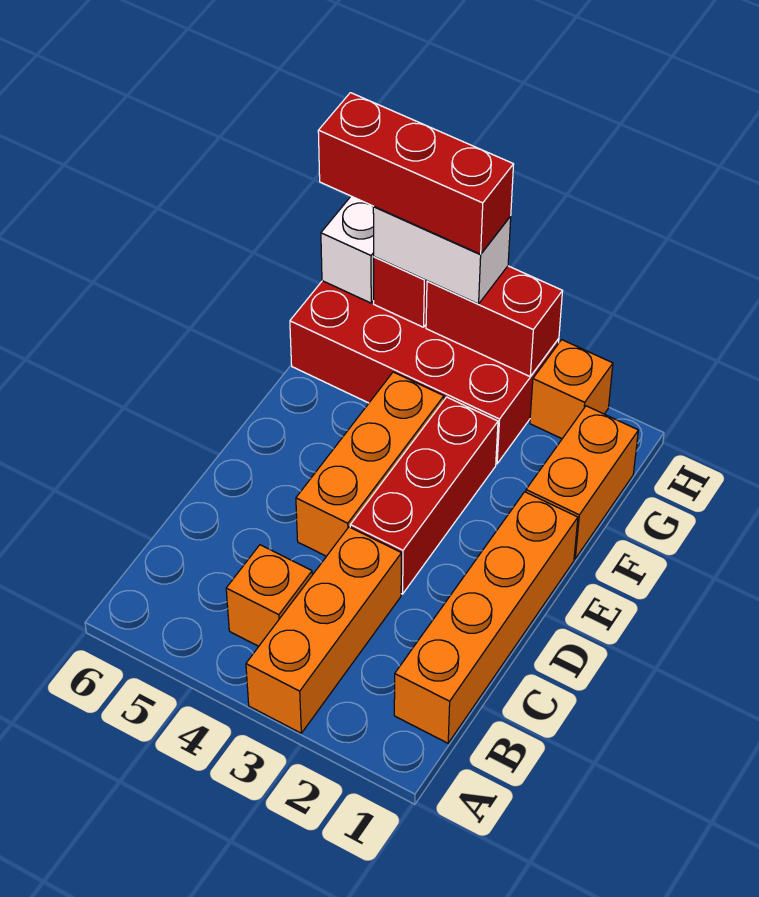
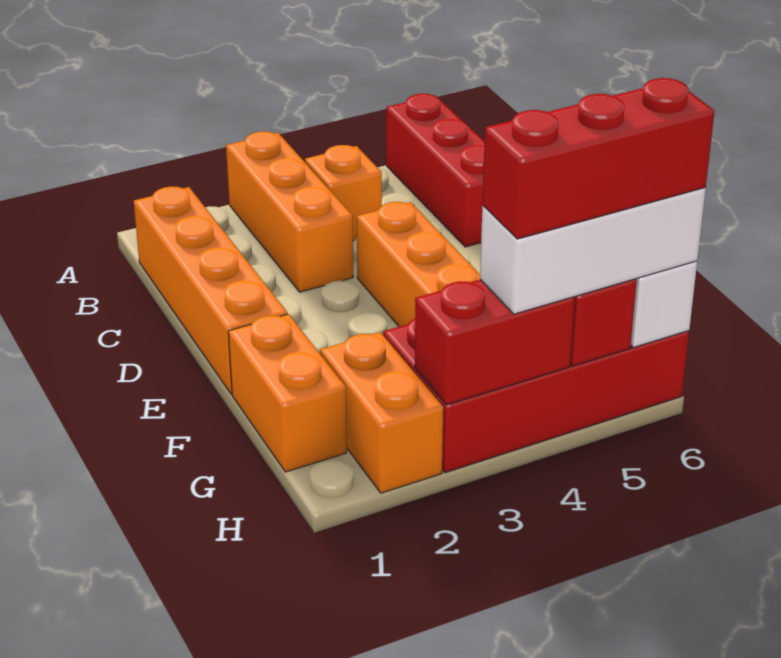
red 1x3 brick [350,397,498,594] -> red 1x3 brick moved to [386,94,485,247]
orange 1x1 brick [530,340,613,439] -> orange 1x2 brick [320,332,443,493]
white 1x2 brick [373,207,511,304] -> white 1x3 brick [480,188,706,314]

